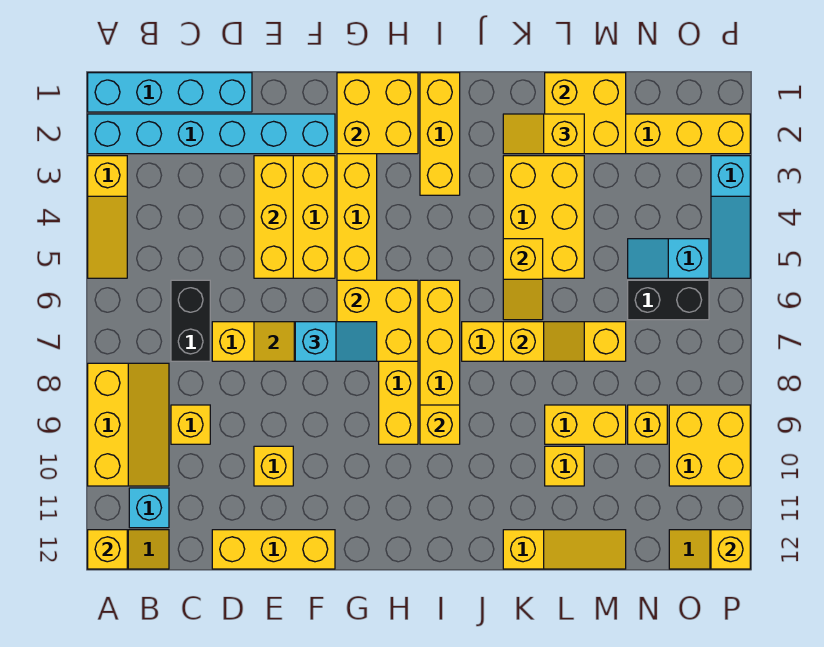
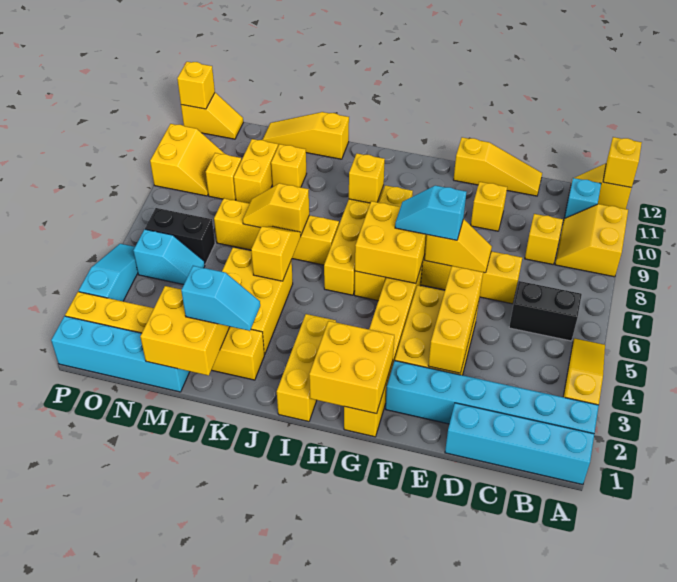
yellow 2x3 slope [88,363,169,486] -> yellow 2x2 slope [555,204,628,277]
black 1x2 brick [171,280,210,361] -> black 1x2 brick turned to [509,281,582,341]
yellow 1x3 brick [212,530,335,569] -> yellow 1x3 slope [454,137,542,196]
yellow 1x2 slope [503,114,584,154] -> cyan 1x2 slope [181,266,260,331]
yellow 1x2 brick [545,405,626,444] -> yellow 1x2 brick turned to [234,139,278,203]
none -> cyan 1x4 brick [51,316,190,392]
yellow 2x2 brick [669,405,750,486] -> yellow 2x2 slope [150,124,225,196]

